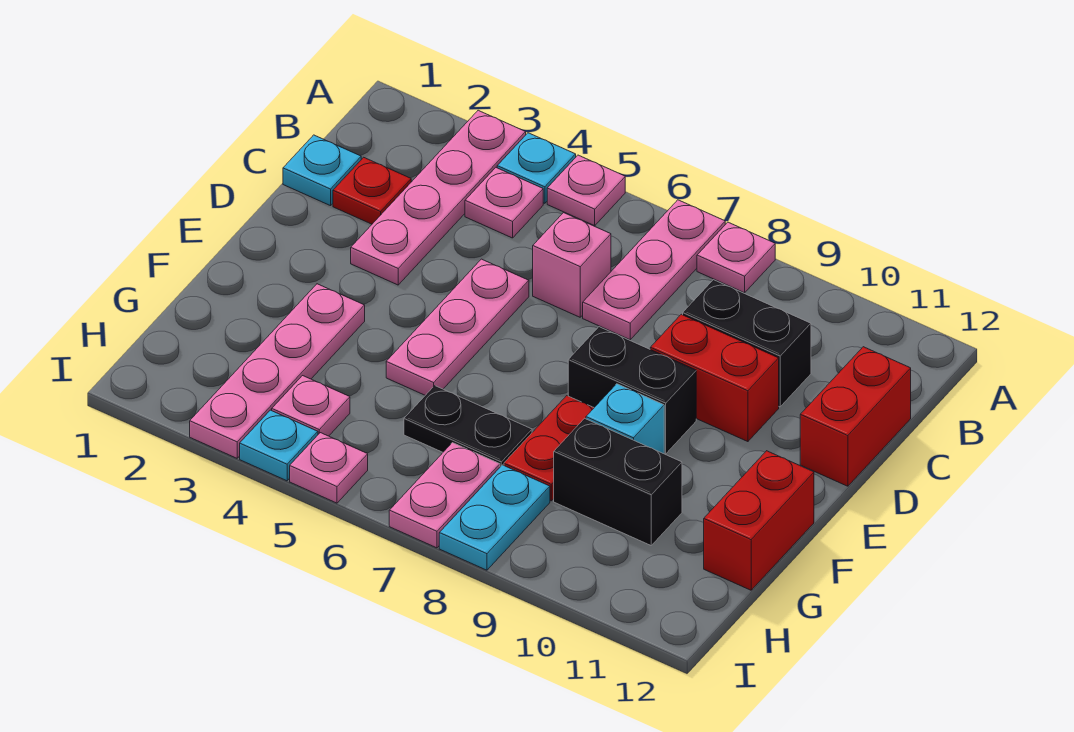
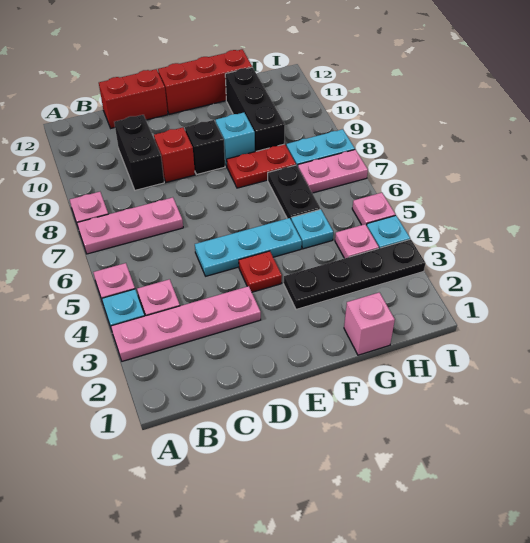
cyan 1x1 plate [283,135,361,206] -> cyan 1x1 plate moved to [291,209,333,249]
red 1x1 plate [333,157,411,224] -> red 1x1 plate moved to [239,251,282,292]
pink 1x1 brick [533,213,611,317] -> pink 1x1 brick moved to [344,292,395,355]
pink 1x3 plate [386,259,529,395] -> cyan 1x3 plate [195,218,302,276]
red 1x2 brick [650,314,779,442] -> red 1x1 brick [154,128,195,182]
black 1x2 brick [568,327,696,454] -> black 1x1 brick [185,120,225,174]
pink 1x4 plate [190,284,365,458] -> black 1x4 plate [284,239,426,310]
red 1x2 brick [704,451,814,590] -> red 1x3 brick [158,49,252,114]
black 1x2 brick [554,418,682,545] -> black 1x3 brick [225,67,285,152]

